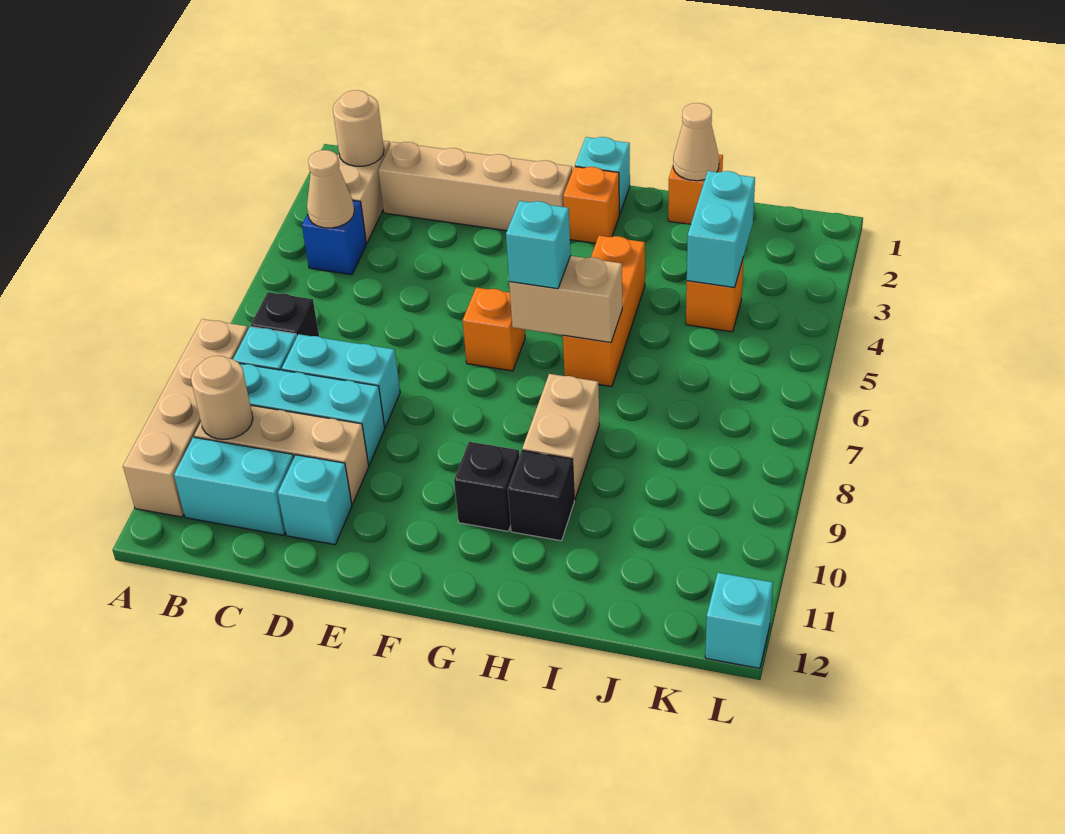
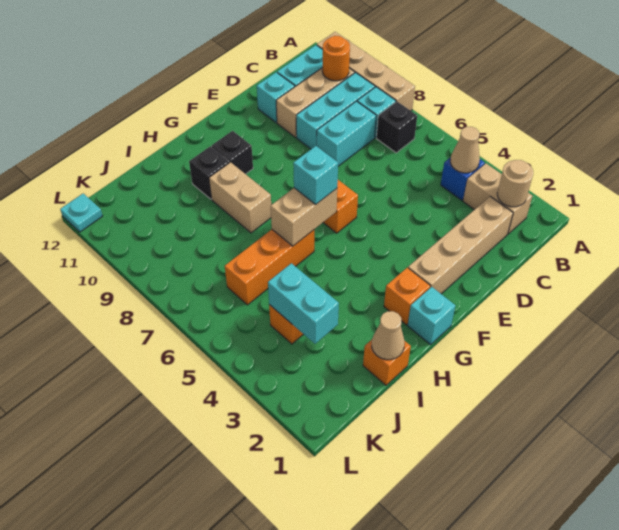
tan 1x1 round brick [191,356,253,439] -> orange 1x1 round brick [322,36,350,81]
orange 1x3 brick [563,236,645,387] -> orange 1x3 brick turned to [225,229,314,305]
cyan 1x1 brick [705,573,773,668] -> cyan 1x1 plate [60,194,102,232]

